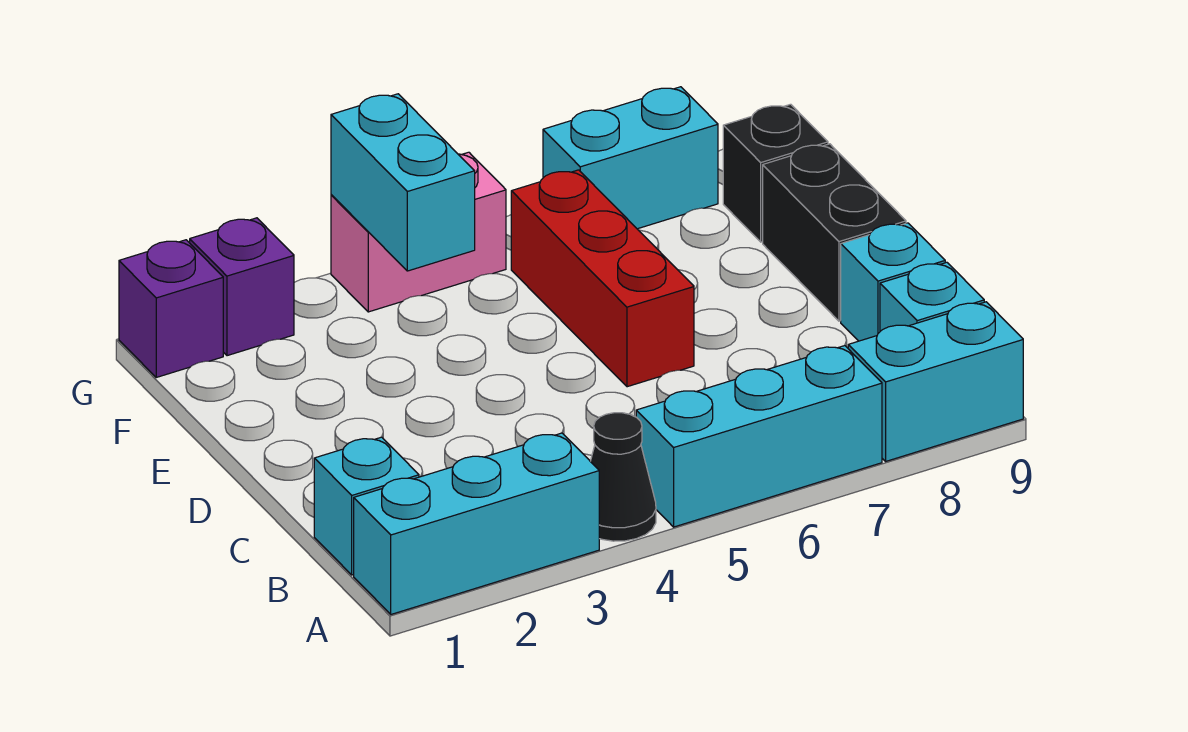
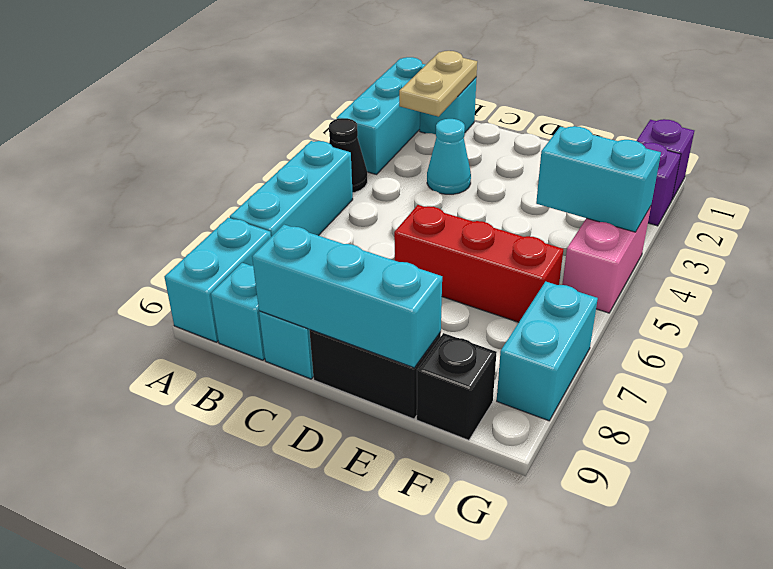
none -> tan 1x2 plate [399,51,477,117]
none -> cyan 1x1 cone [427,119,471,194]
none -> cyan 1x3 brick [252,225,442,368]

